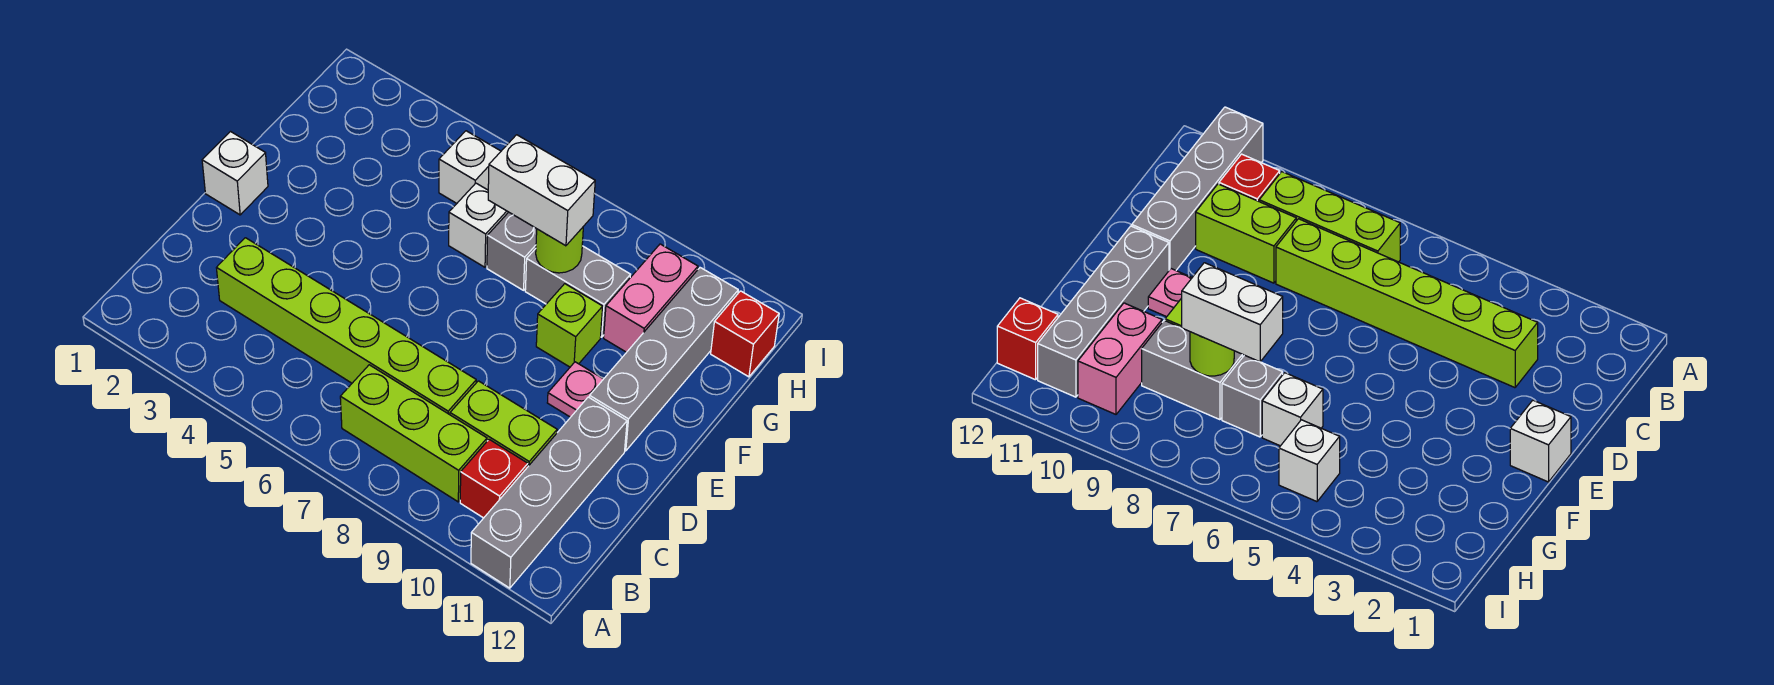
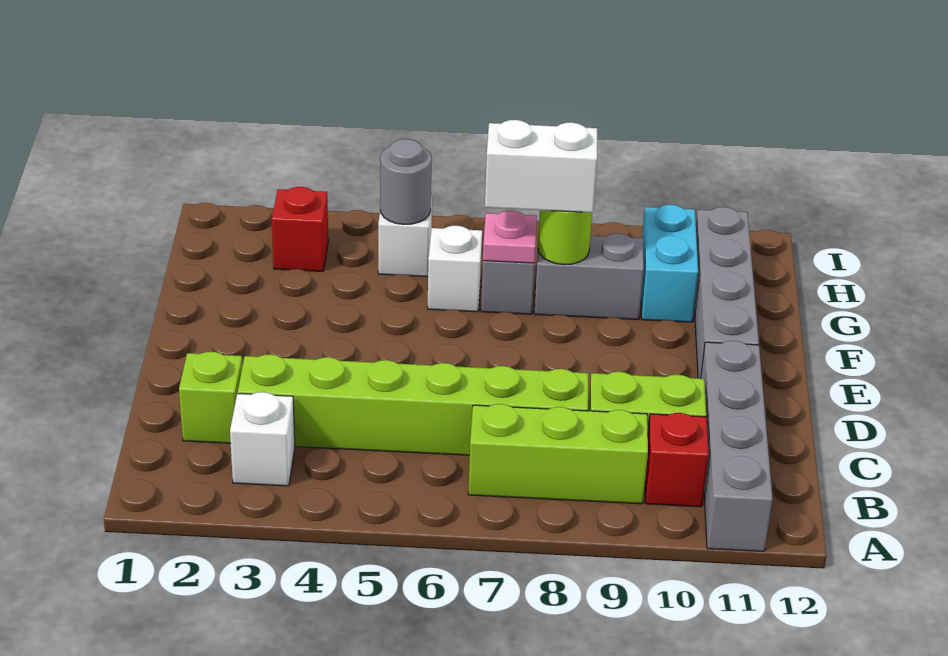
white 1x1 brick [202,132,268,215] -> white 1x1 brick moved to [230,392,295,486]
pink 1x1 plate [547,362,603,417] -> pink 1x1 plate moved to [483,211,537,263]
lime 1x1 brick [536,284,603,367] -> lime 1x1 brick moved to [179,352,242,443]
pink 1x2 brick [604,244,698,352] -> cyan 1x2 brick [641,205,698,322]
none -> grey 1x1 round brick [380,139,432,224]
red 1x1 brick [711,291,779,377] -> red 1x1 brick moved to [272,187,328,271]

